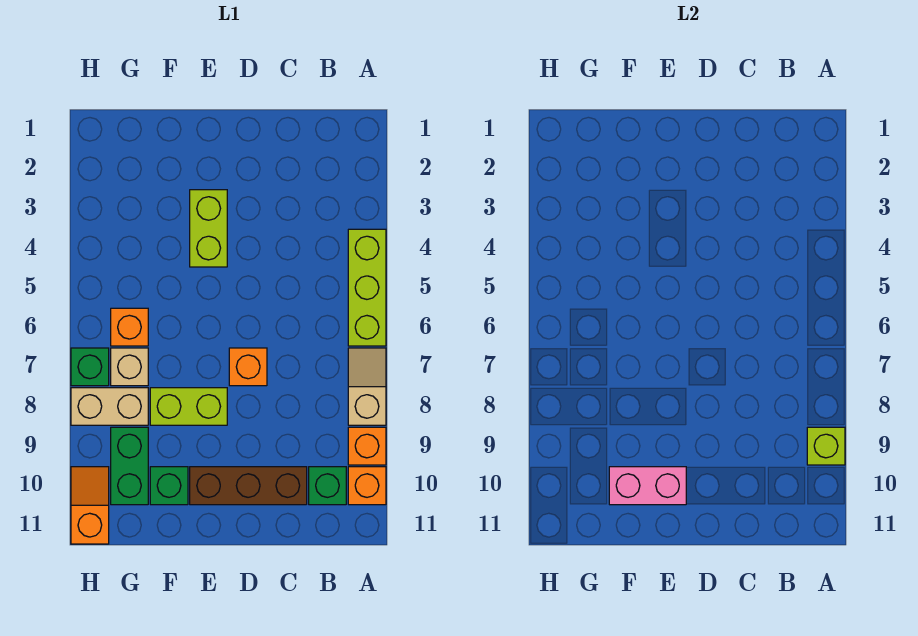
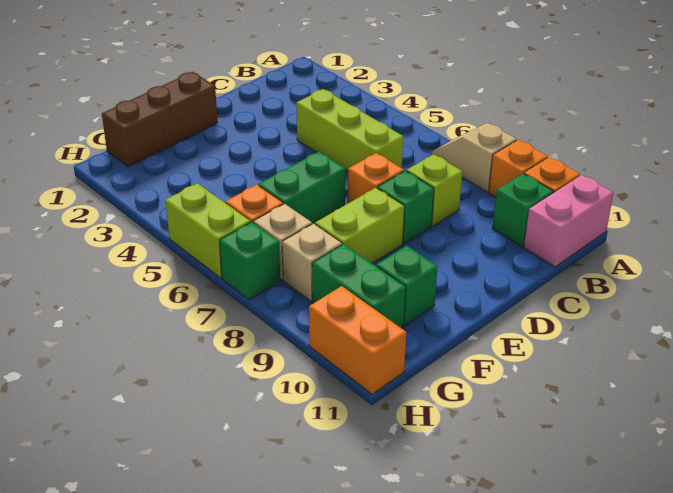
lime 1x3 brick [348,229,386,346] -> lime 1x3 brick moved to [296,89,403,172]
lime 1x1 brick [807,427,845,465] -> lime 1x1 brick moved to [407,154,463,226]
brown 1x3 brick [190,467,307,505] -> brown 1x3 brick moved to [102,72,218,167]
none -> green 1x1 brick [377,171,434,244]
lime 1x2 brick [190,190,227,267] -> lime 1x2 brick moved to [165,183,250,278]
none -> green 1x2 brick [258,152,345,224]
pink 1x2 brick [609,467,686,505] -> pink 1x2 brick moved to [524,175,613,267]
tan 1x2 brick [71,388,148,425] -> tan 1x1 brick [282,224,342,301]
orange 1x2 slope [71,467,109,544] -> orange 1x2 brick [309,286,406,394]

